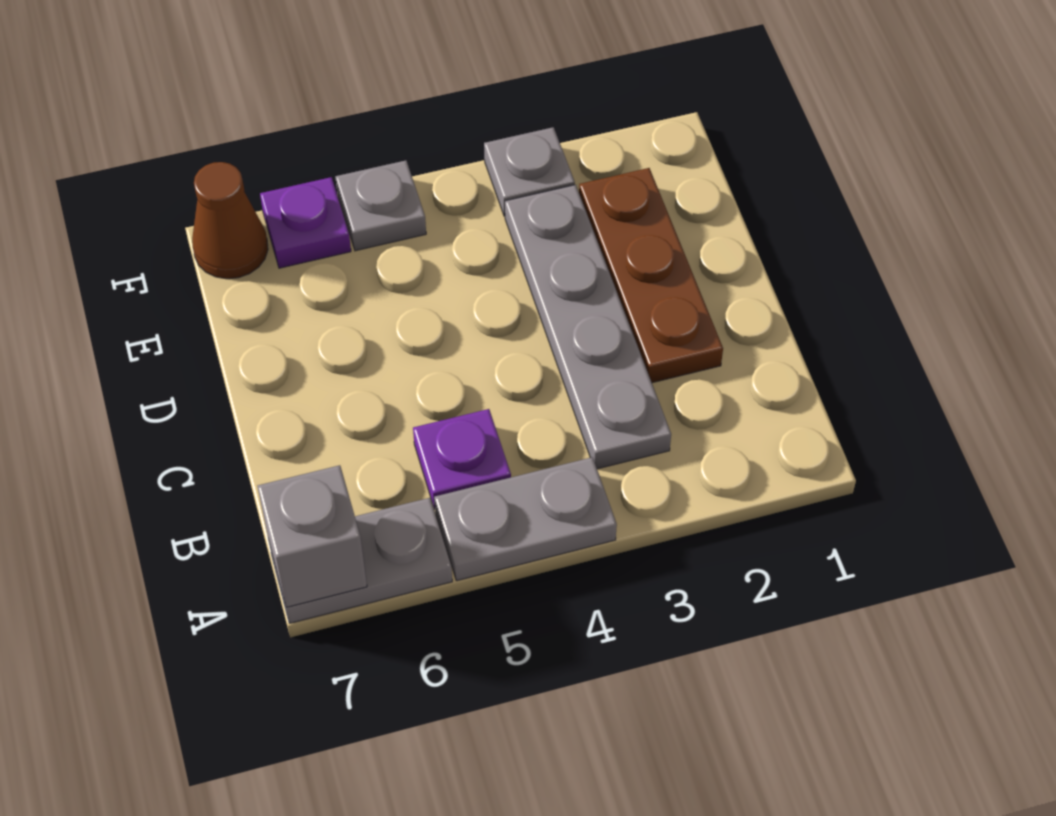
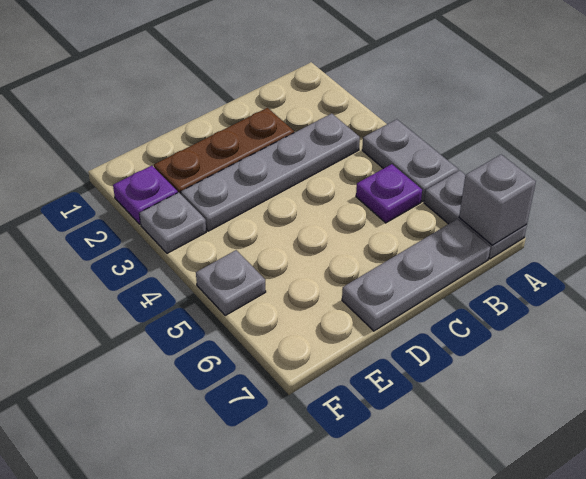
none -> grey 1x3 plate [342,219,490,331]
purple 1x1 plate [260,177,351,268] -> purple 1x1 plate moved to [113,166,178,224]
brown 1x1 cone [192,162,268,279] -> none

